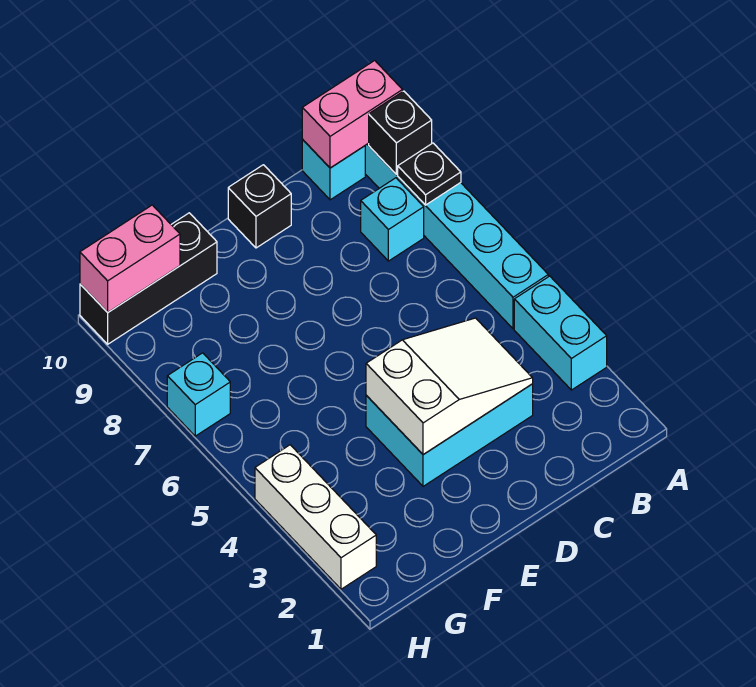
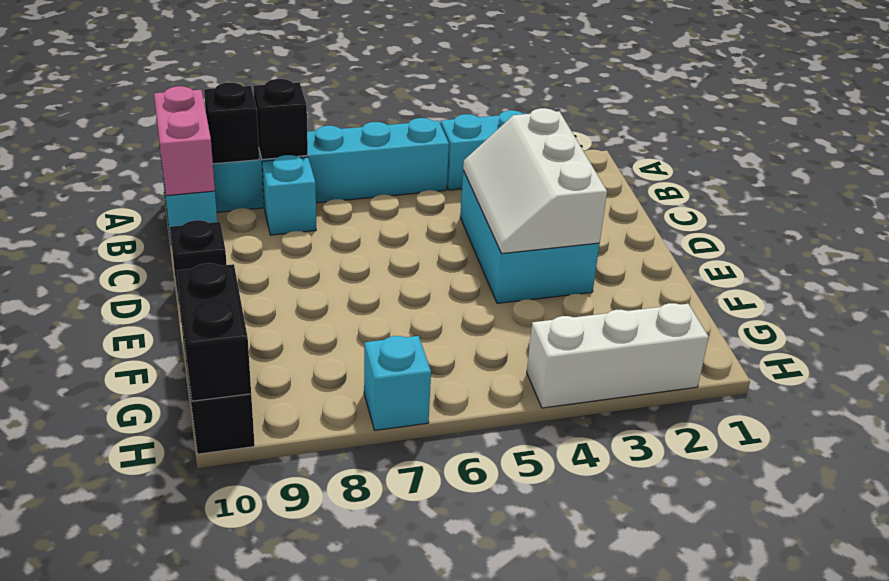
black 1x1 plate [398,143,461,205] -> black 1x1 brick [253,79,308,159]
white 2x3 slope [366,318,533,455] -> white 2x3 slope turned to [463,108,607,254]
pink 1x2 brick [80,205,180,312] -> black 1x2 brick [177,263,251,401]

